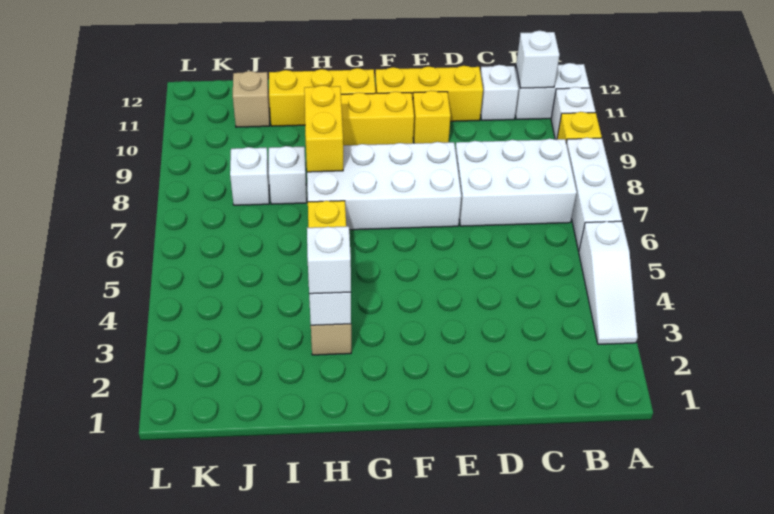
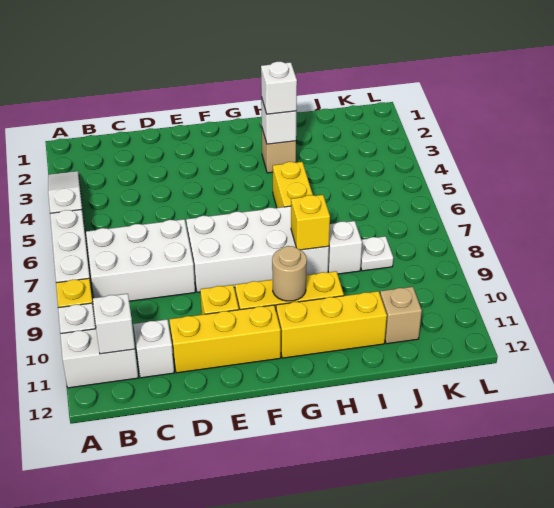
none -> tan 1x1 round brick [272,246,307,301]
yellow 1x2 brick [304,85,343,172] -> yellow 1x1 brick [291,195,330,250]
white 1x1 brick [230,147,269,205] -> white 1x1 plate [361,236,393,271]

